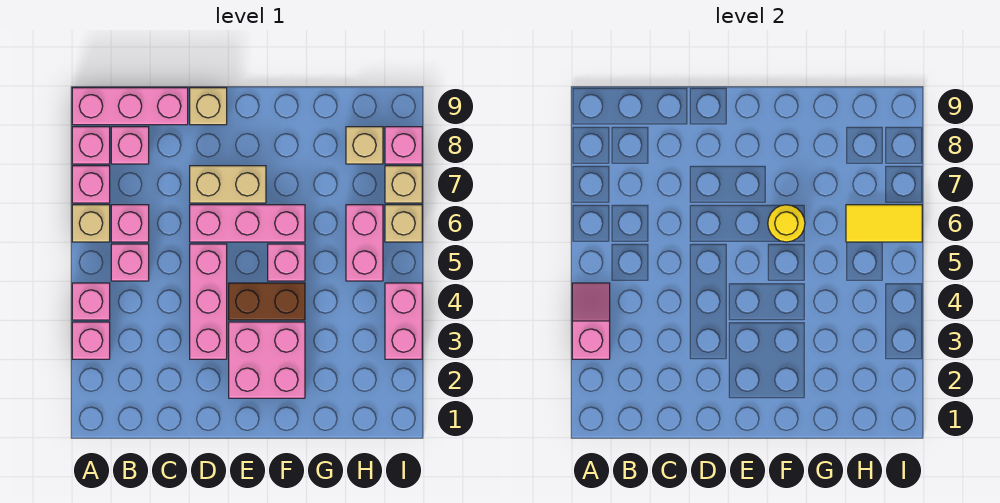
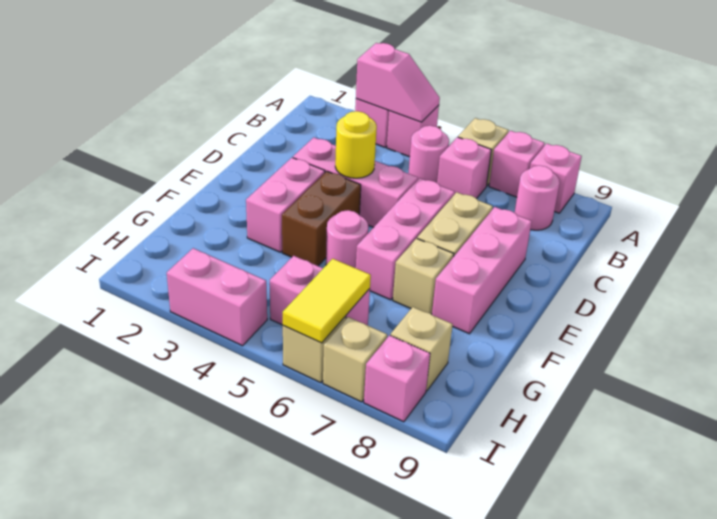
pink 1x3 brick [72,88,188,125] -> pink 1x3 brick moved to [432,207,532,334]
pink 1x1 brick [111,244,149,281] -> pink 1x1 round brick [408,126,449,183]
pink 1x1 brick [111,127,149,164] -> pink 1x1 round brick [515,166,560,230]
tan 1x1 brick [190,88,227,125] -> tan 1x1 brick moved to [393,238,454,314]
pink 2x2 brick [229,322,305,398] -> pink 1x2 brick [246,158,325,252]
pink 1x1 brick [268,244,305,281] -> pink 1x1 round brick [326,210,368,268]
yellow 1x1 round brick [768,205,805,242] -> yellow 1x1 round brick moved to [335,111,377,178]

